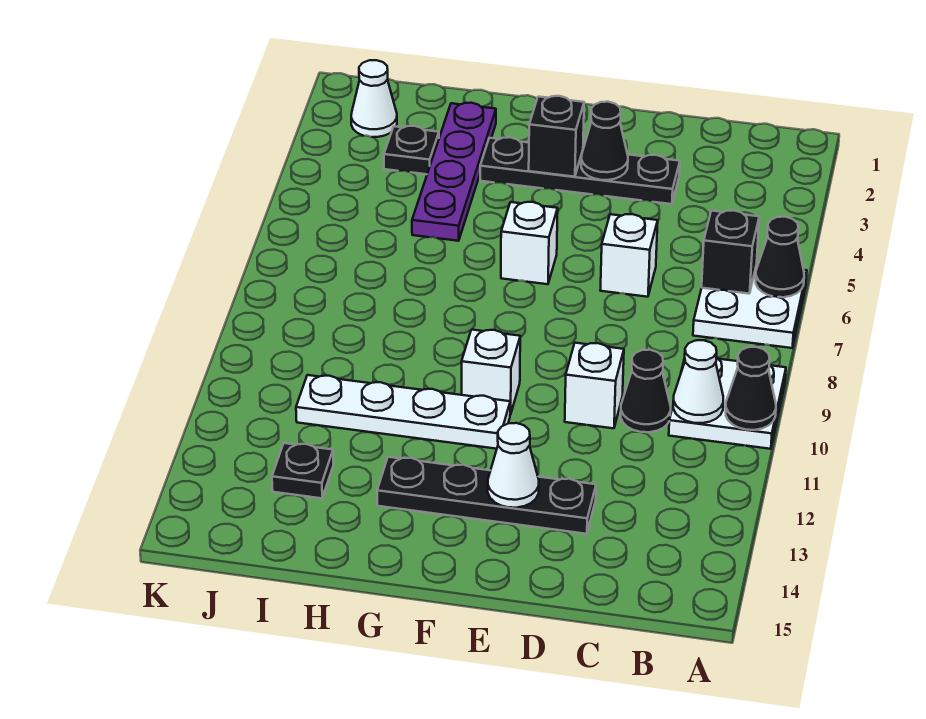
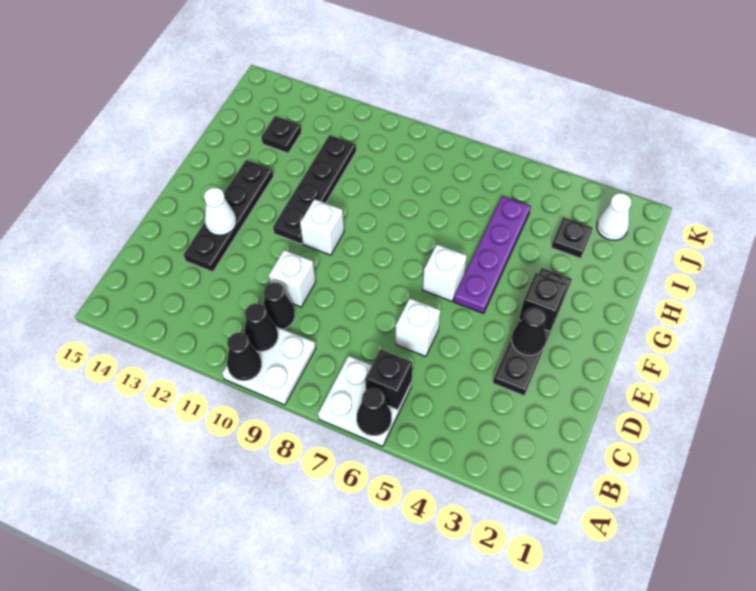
white 1x1 cone [673,340,723,423] -> black 1x1 cone [244,303,278,351]
white 1x4 plate [296,375,510,449] -> black 1x4 plate [273,135,356,244]
purple 1x4 plate [412,103,496,241] -> purple 1x4 plate turned to [454,196,531,313]

